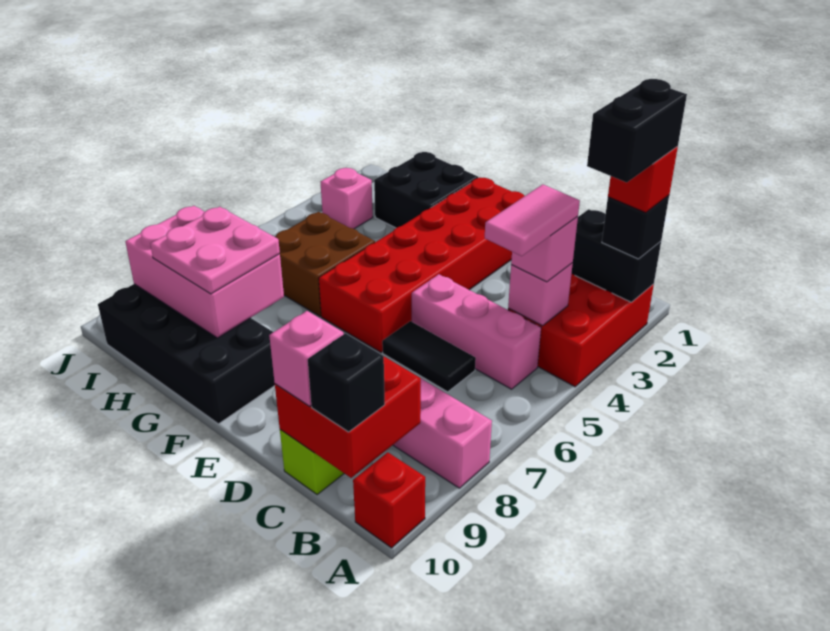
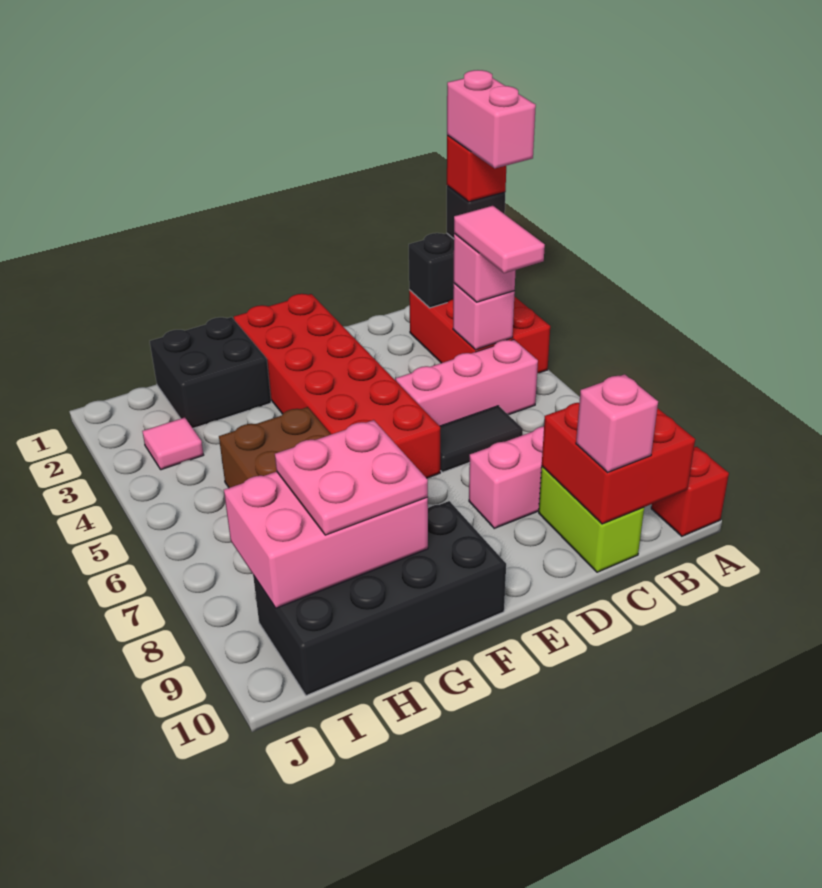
black 1x2 brick [587,79,687,183] -> pink 1x2 brick [447,70,536,168]
black 1x1 brick [308,333,385,432] -> none
pink 1x1 brick [321,168,373,229] -> pink 1x1 tile [142,417,203,470]

